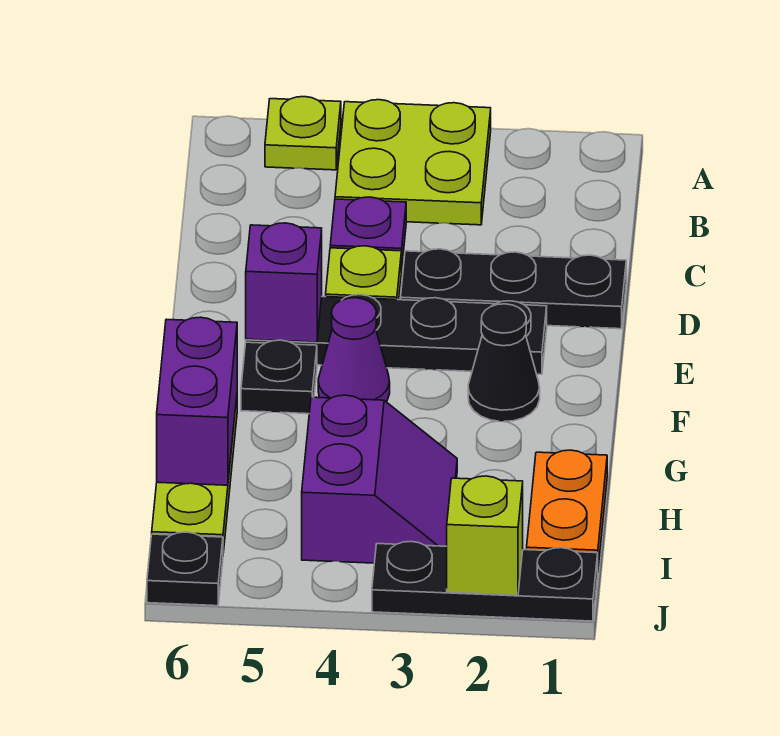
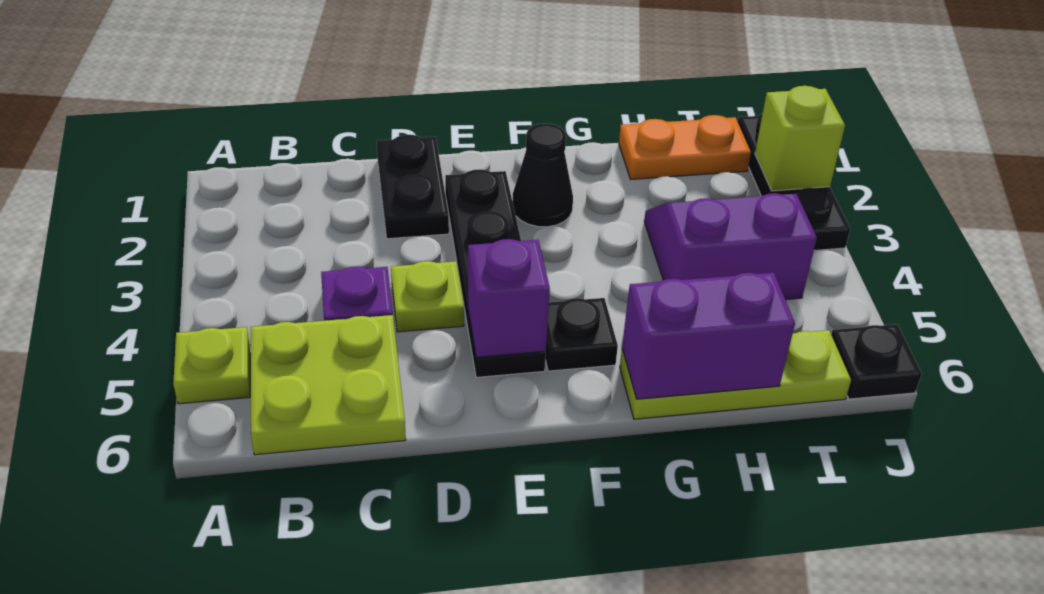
lime 2x2 plate [335,100,491,225] -> lime 2x2 plate moved to [251,315,406,455]
black 1x3 plate [401,249,626,329] -> black 1x2 plate [377,135,449,239]
purple 1x1 cone [318,298,390,402] -> none

